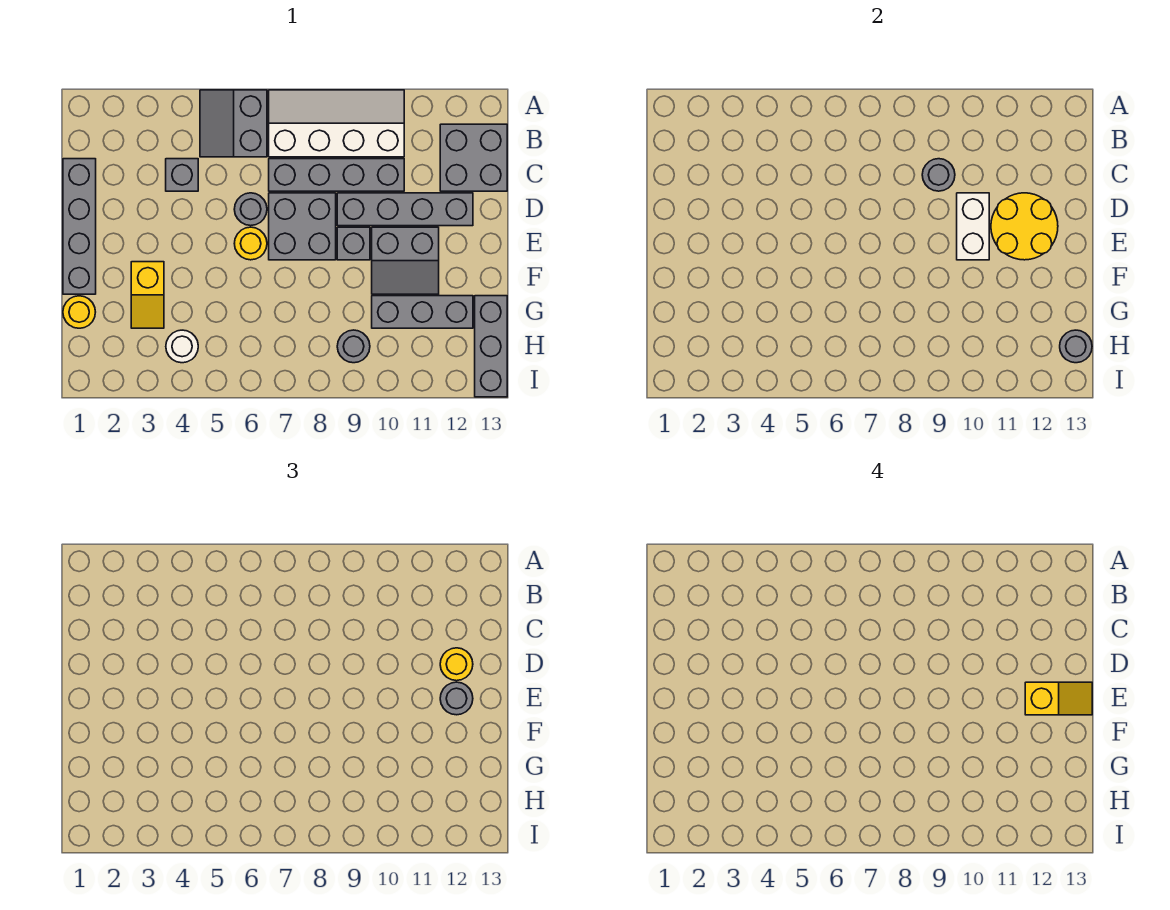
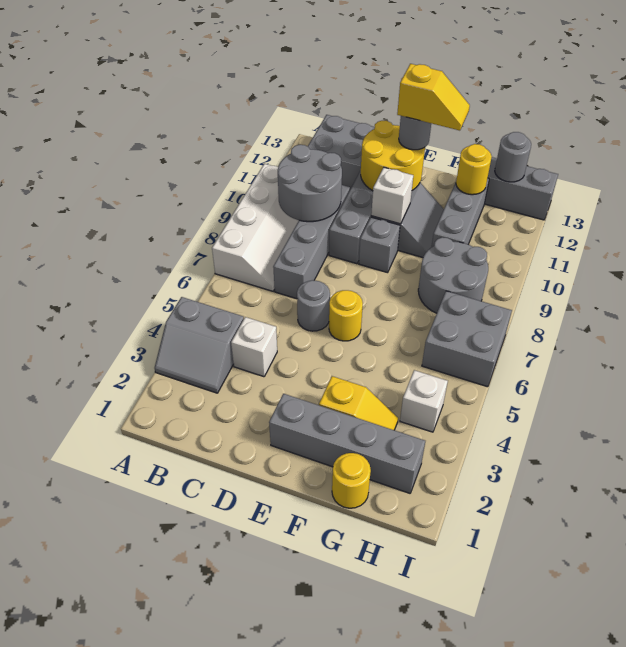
grey 2x2 slope [200,90,267,157] -> grey 2x2 slope moved to [155,297,244,393]
white 2x4 slope [269,90,404,157] -> white 2x4 slope turned to [212,164,299,291]
grey 1x4 brick [63,159,96,294] -> grey 1x4 brick moved to [269,394,425,493]
grey 1x1 brick [166,159,198,191] -> white 1x1 brick [231,317,277,377]
grey 1x1 round brick [922,159,955,191] -> grey 2x2 round brick [278,145,342,222]
grey 2x2 brick [269,193,336,260] -> grey 2x2 brick moved to [422,291,512,387]
white 1x2 brick [957,193,989,260] -> white 1x1 brick [371,167,413,224]
yellow 1x1 round brick [440,648,473,681] -> yellow 1x1 round brick moved to [456,144,492,195]
yellow 1x2 slope [1025,682,1092,715] -> yellow 1x2 slope turned to [397,64,470,131]
white 1x1 round brick [166,330,198,363] -> white 1x1 brick [400,370,448,432]
grey 1x1 round brick [337,330,370,363] -> grey 2x2 round brick [418,237,488,313]

